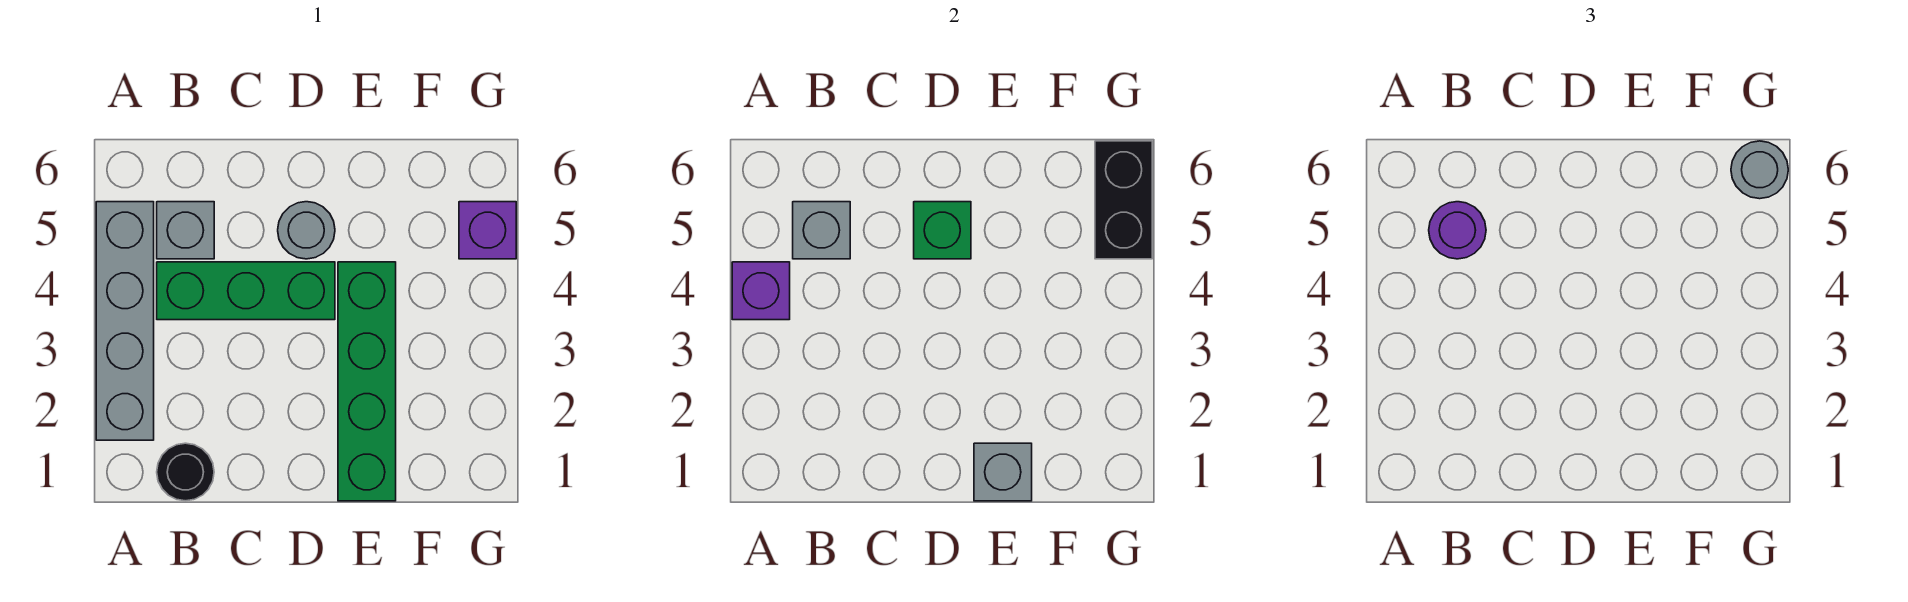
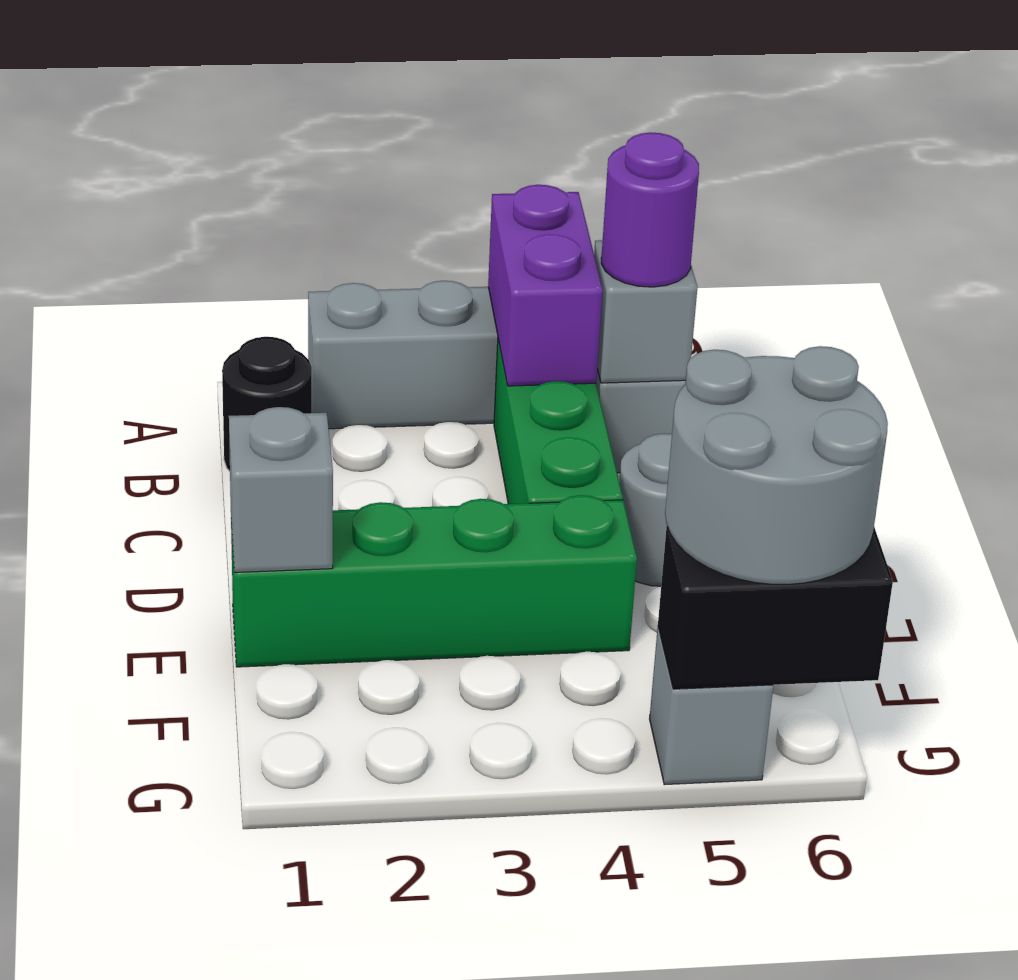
purple 1x1 brick [732,262,790,320] -> purple 1x2 brick [488,185,603,386]
green 1x1 brick [914,202,971,259] -> none
purple 1x1 brick [459,202,516,259] -> grey 1x1 brick [650,627,773,785]
grey 1x1 round brick [1731,141,1788,199] -> grey 2x2 round brick [665,346,888,584]

